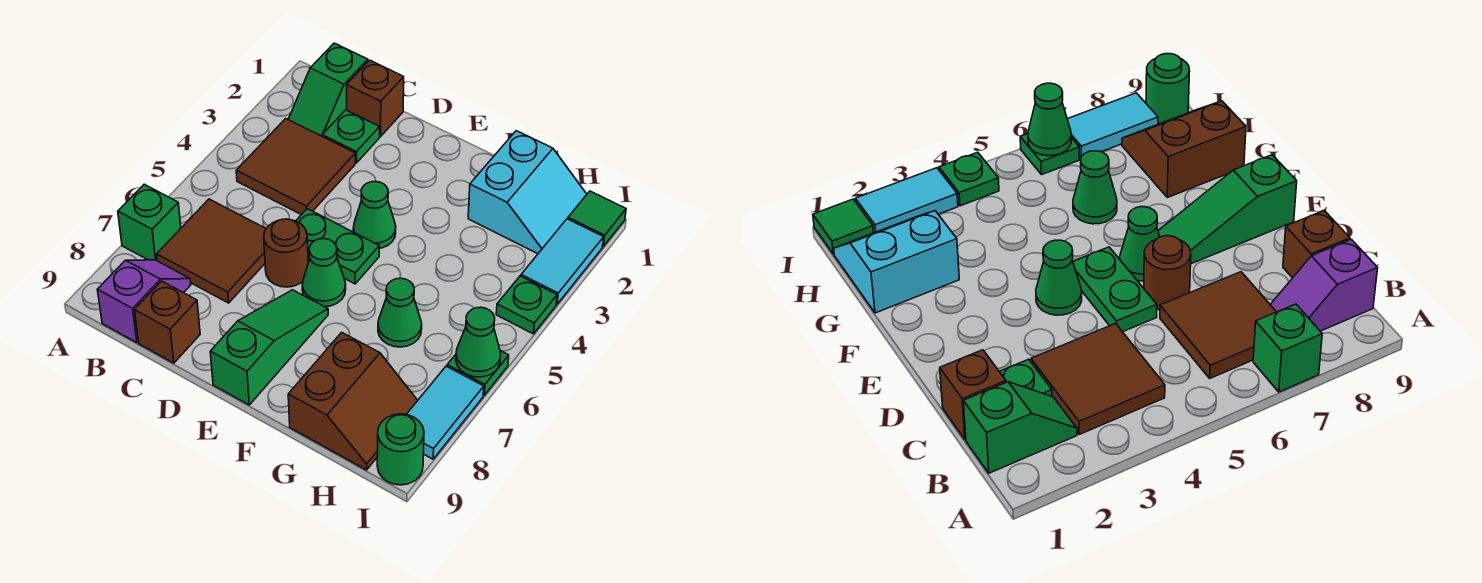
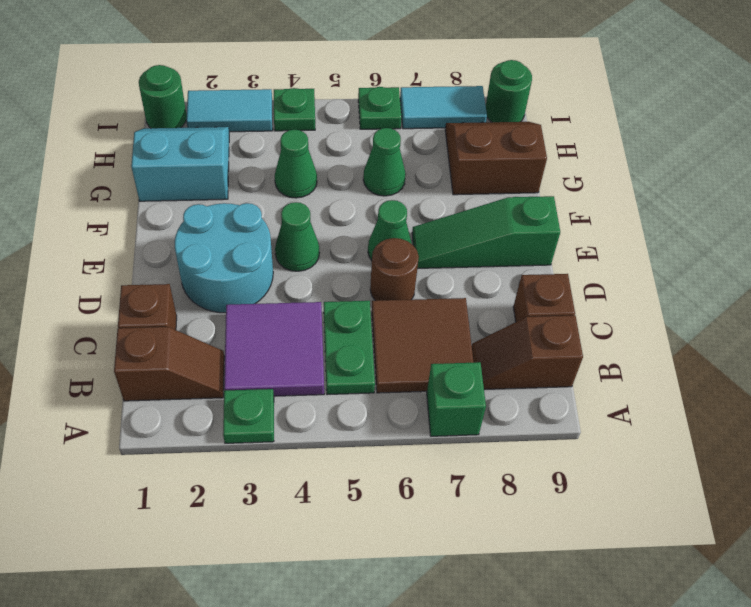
green 1x2 slope [288,43,368,136] -> brown 1x2 slope [114,327,224,401]
brown 2x2 tile [236,119,355,215] -> purple 2x2 tile [224,302,324,396]
purple 1x2 slope [97,260,191,343] -> brown 1x2 slope [472,315,583,390]
green 1x1 plate [322,110,380,163] -> green 1x1 plate moved to [223,389,274,443]
none -> cyan 2x2 round brick [175,203,273,313]
green 1x2 plate [296,209,379,284] -> green 1x2 plate moved to [324,301,375,395]
green 1x1 tile [568,191,626,246] -> green 1x1 round brick [139,65,187,128]
green 1x1 cone [456,307,501,377] -> green 1x1 cone moved to [275,130,317,198]

